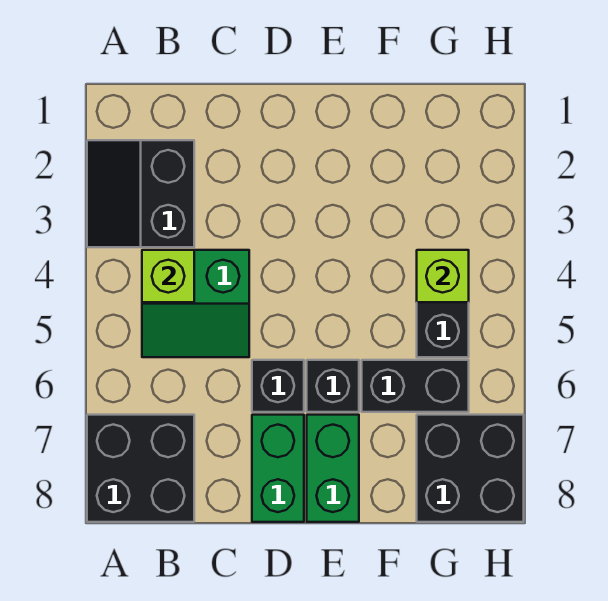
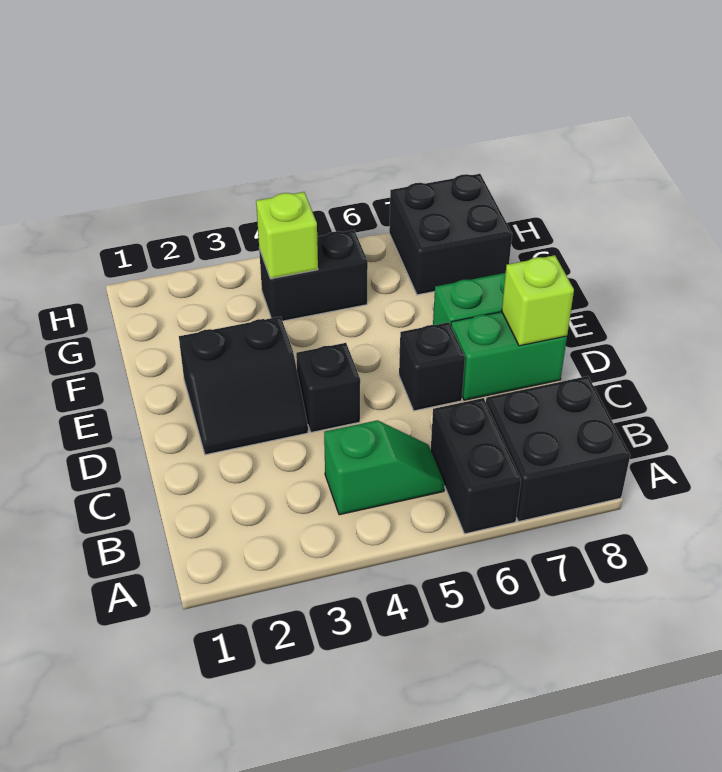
black 2x2 slope [87,140,194,247] -> black 2x2 slope moved to [179,316,308,455]
green 2x2 slope [142,250,249,357] -> green 1x2 slope [324,420,445,515]
lime 1x1 brick [142,250,194,302] -> lime 1x1 brick moved to [502,255,574,346]
black 1x1 brick [307,360,359,412] -> black 1x1 brick moved to [296,343,360,432]
black 1x2 brick [362,360,469,412] -> black 1x2 brick moved to [431,398,521,534]

